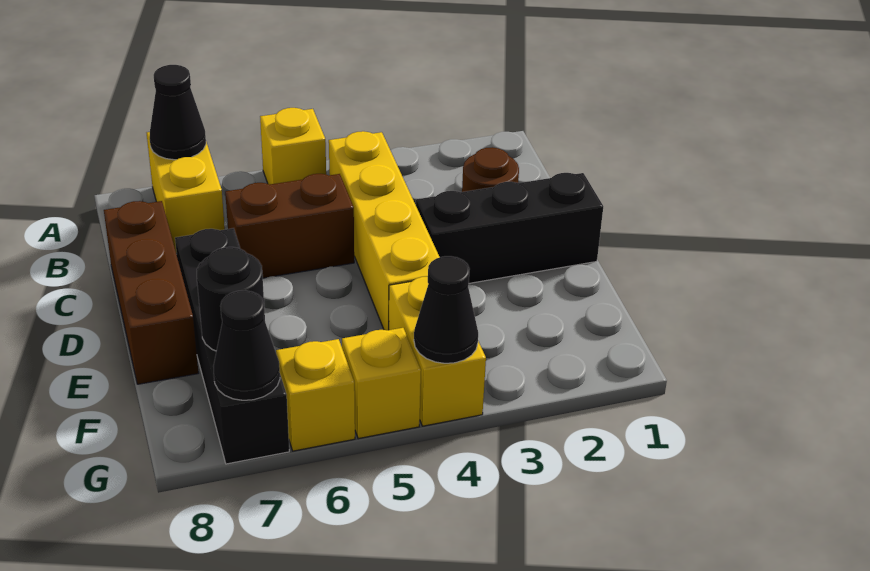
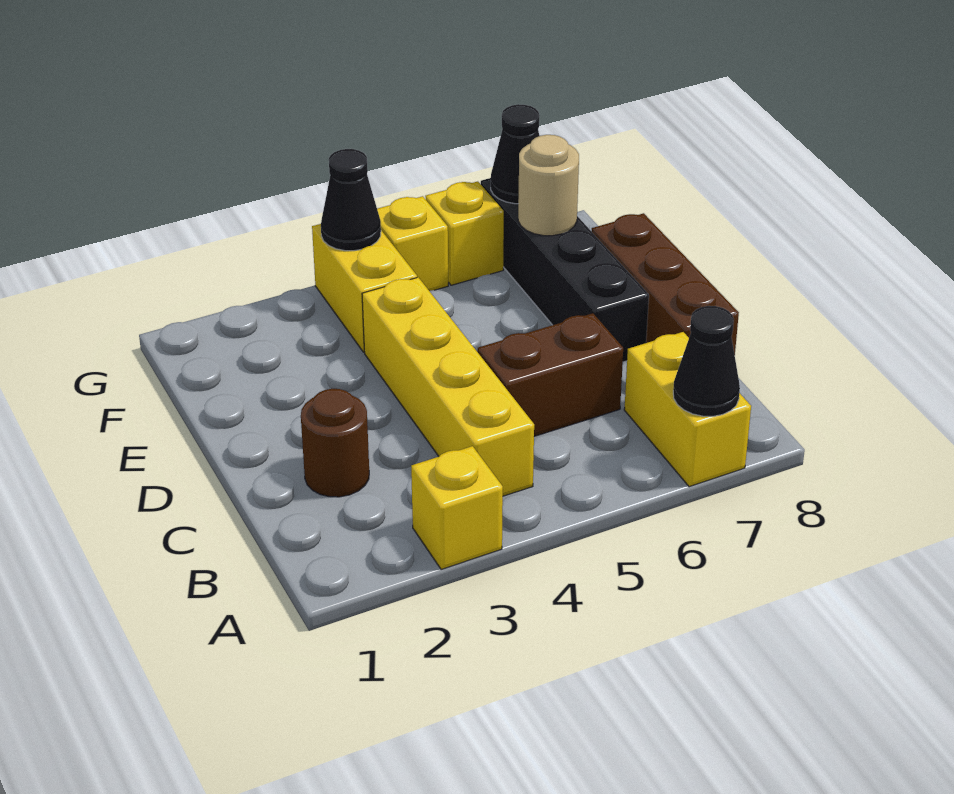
yellow 1x1 brick [260,108,326,185] -> yellow 1x1 brick moved to [411,446,503,570]
black 1x3 brick [416,173,603,283] -> none
black 1x1 round brick [197,247,265,351] -> tan 1x1 round brick [518,135,579,236]

